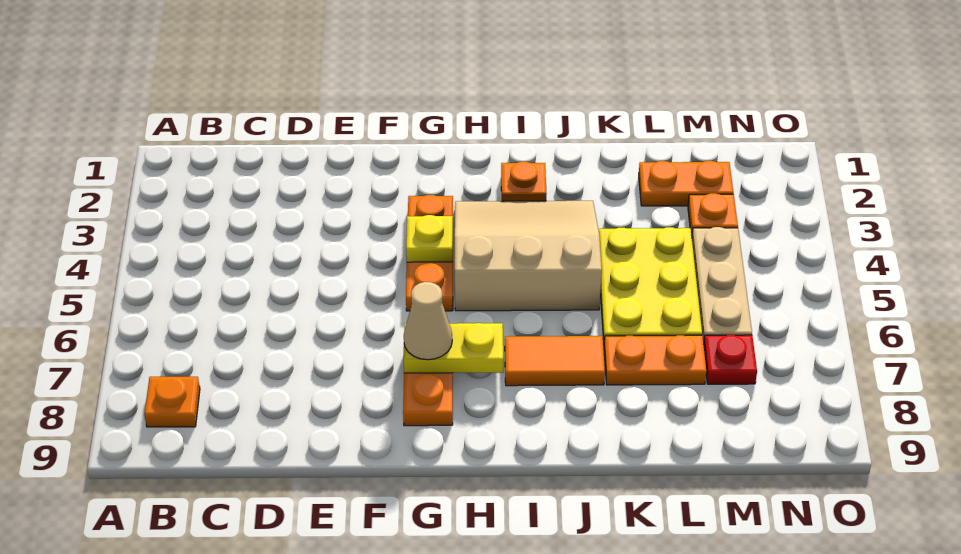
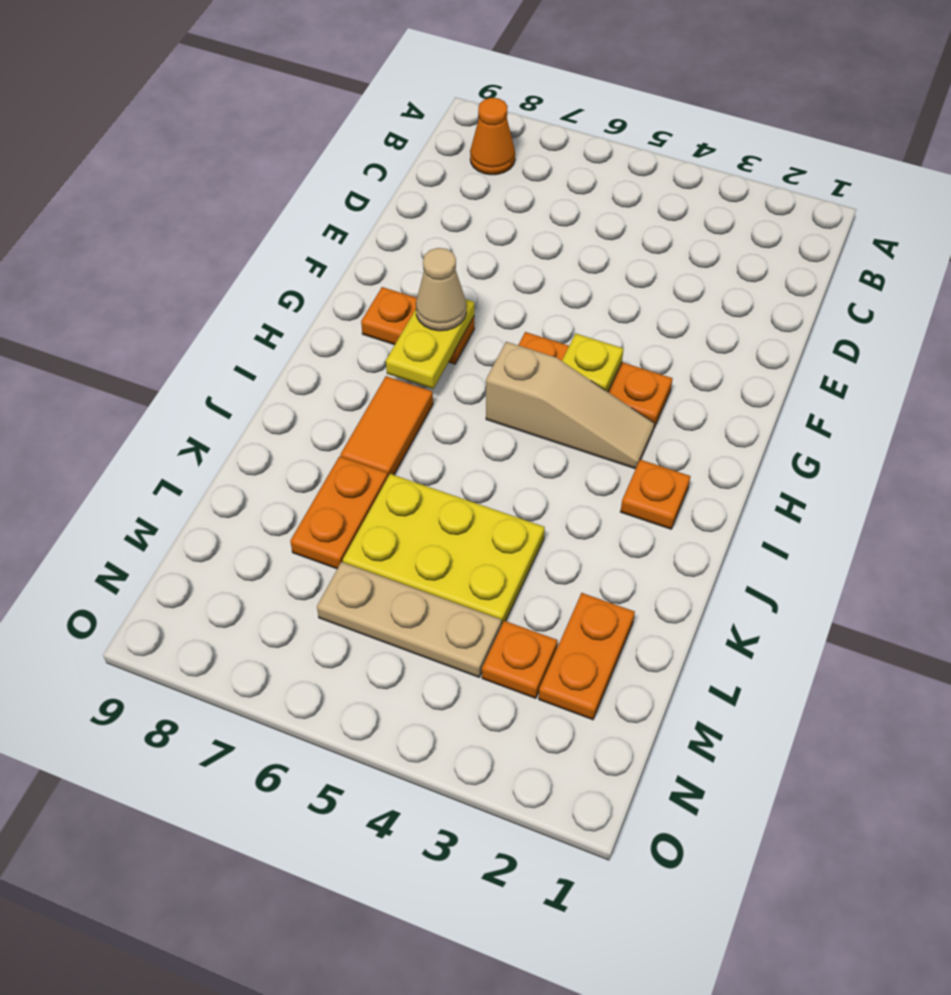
orange 1x1 plate [144,377,200,427] -> orange 1x1 cone [470,98,515,175]
tan 3x3 slope [455,201,602,311] -> tan 1x3 slope [486,342,654,469]
red 1x1 plate [704,335,757,384] -> none

